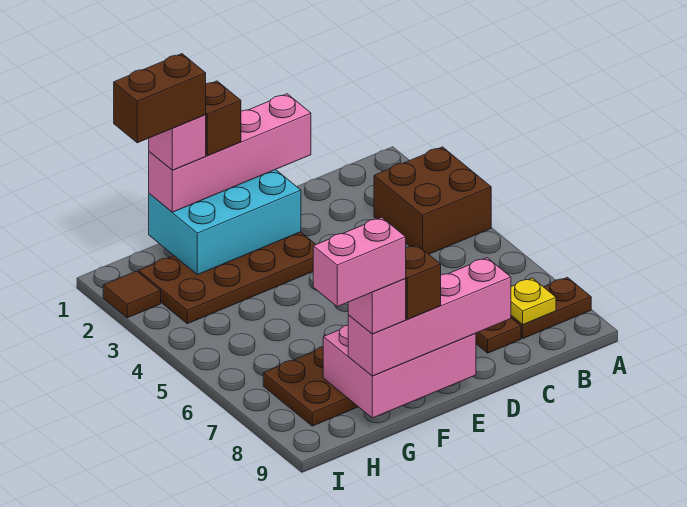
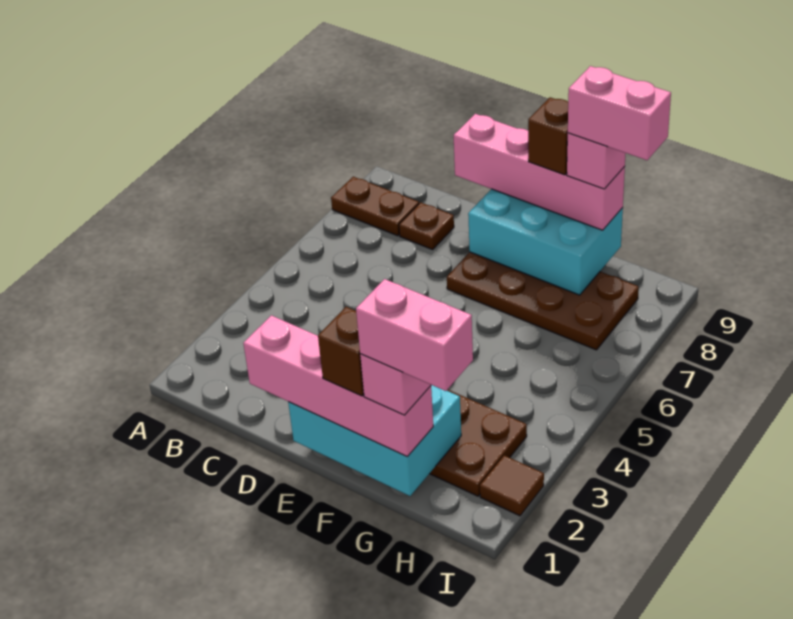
brown 2x2 brick [374,147,491,254] -> none
yellow 1x1 plate [511,278,556,325] -> none
pink 2x3 brick [323,325,476,418] -> cyan 2x3 brick [468,189,623,295]
brown 1x2 brick [114,54,206,143] -> pink 1x2 brick [356,279,473,391]

